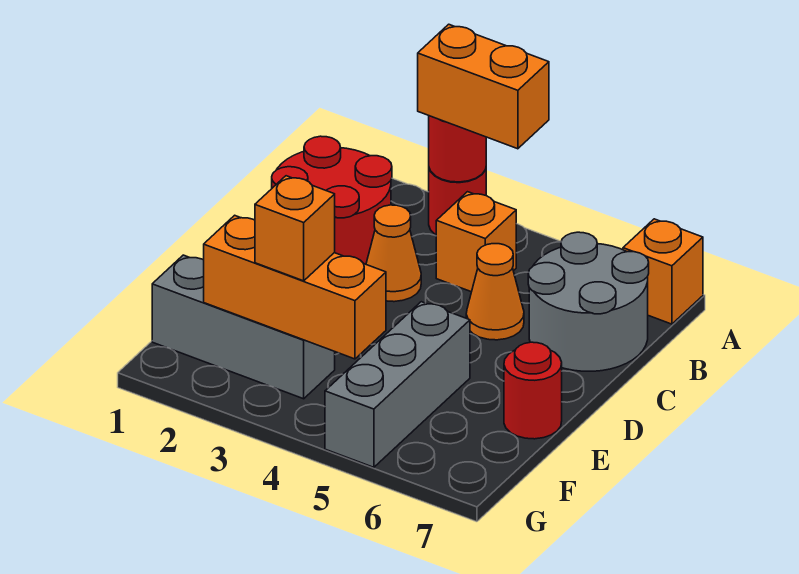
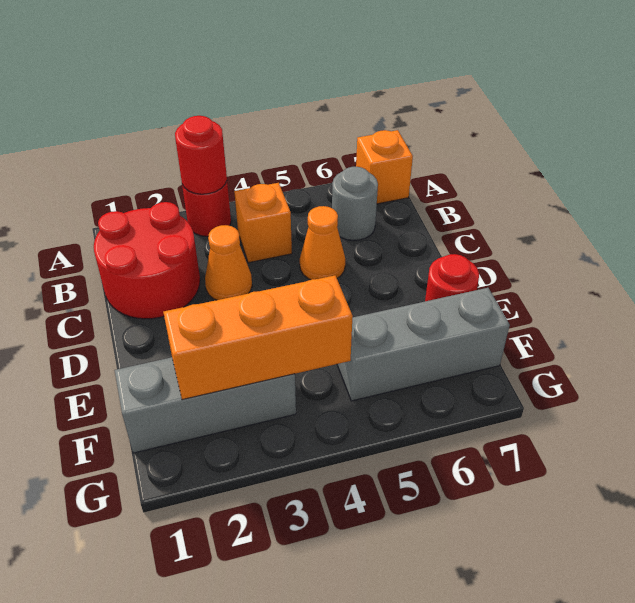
orange 1x2 brick [418,24,549,149] -> none
grey 2x2 round brick [528,232,649,371] -> grey 1x1 round brick [332,167,378,241]
grey 1x3 brick [325,302,470,467] -> grey 1x3 brick turned to [337,288,510,401]
orange 1x1 brick [255,176,335,281] -> none

